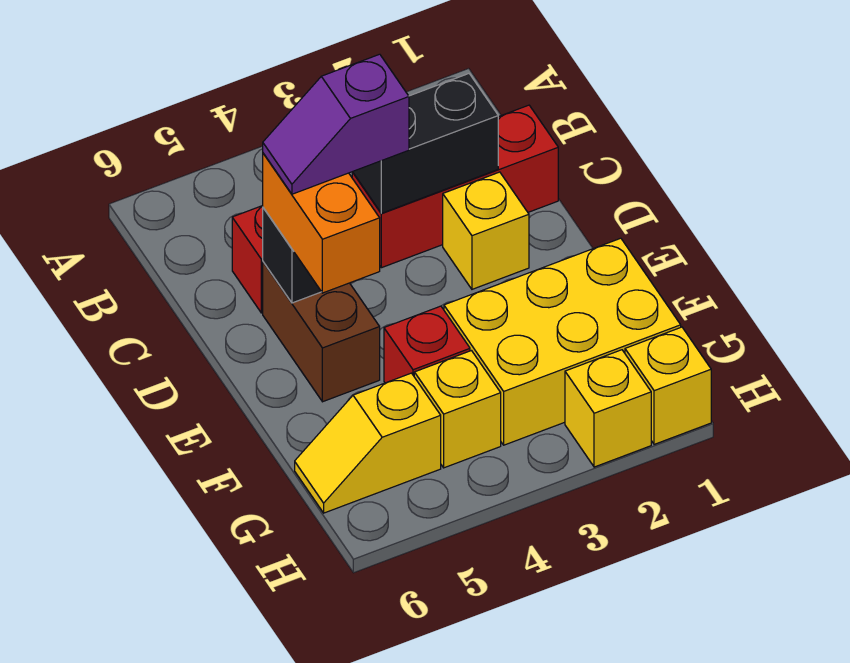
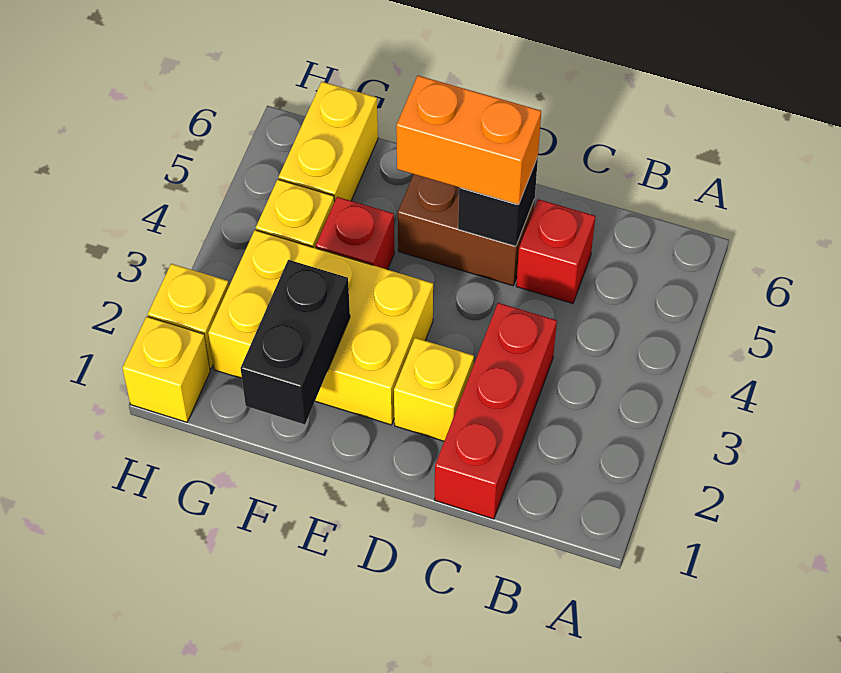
black 1x2 brick [353,74,498,213] -> black 1x2 brick moved to [241,260,350,424]
purple 1x2 slope [263,54,409,194] -> none
yellow 2x3 brick [444,238,681,445] -> yellow 2x3 brick turned to [208,230,433,425]
yellow 1x2 slope [295,373,441,513] -> yellow 1x2 brick [279,82,378,202]

